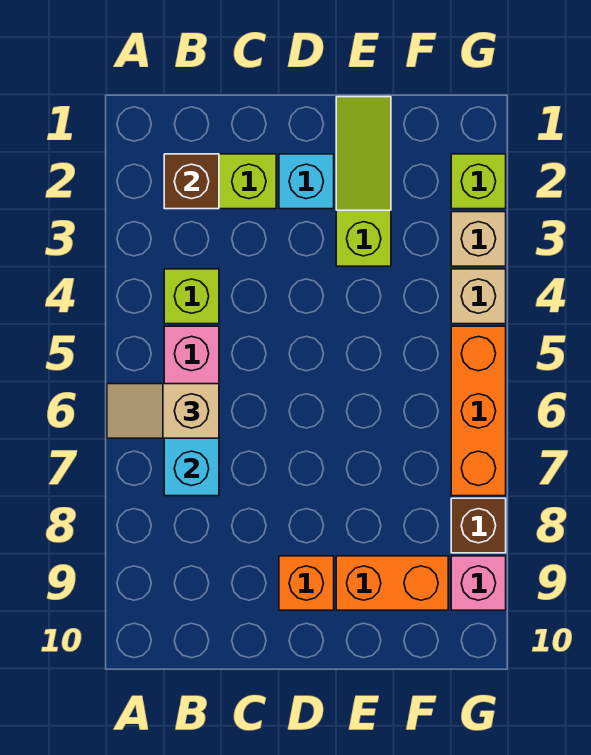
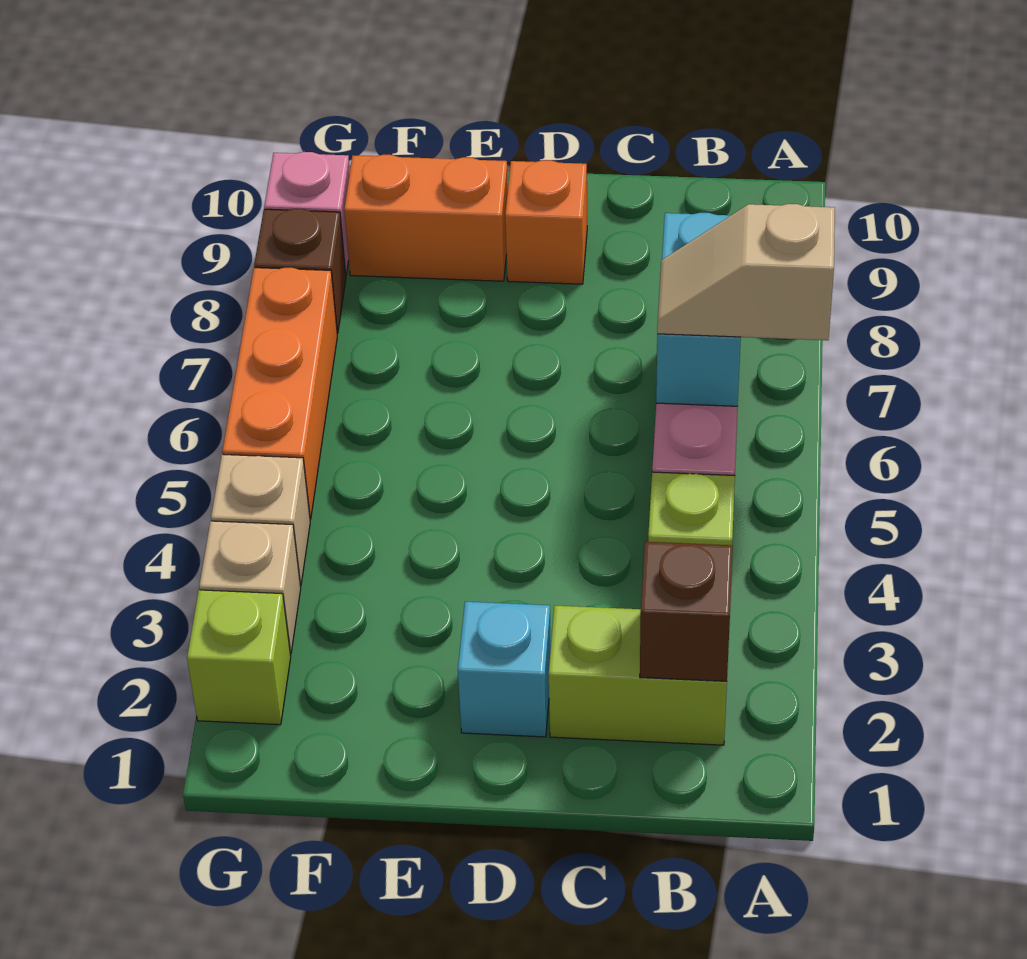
tan 1x2 slope [107,384,219,438] -> tan 1x2 slope turned to [657,204,835,340]
lime 1x3 slope [336,97,391,266] -> none

